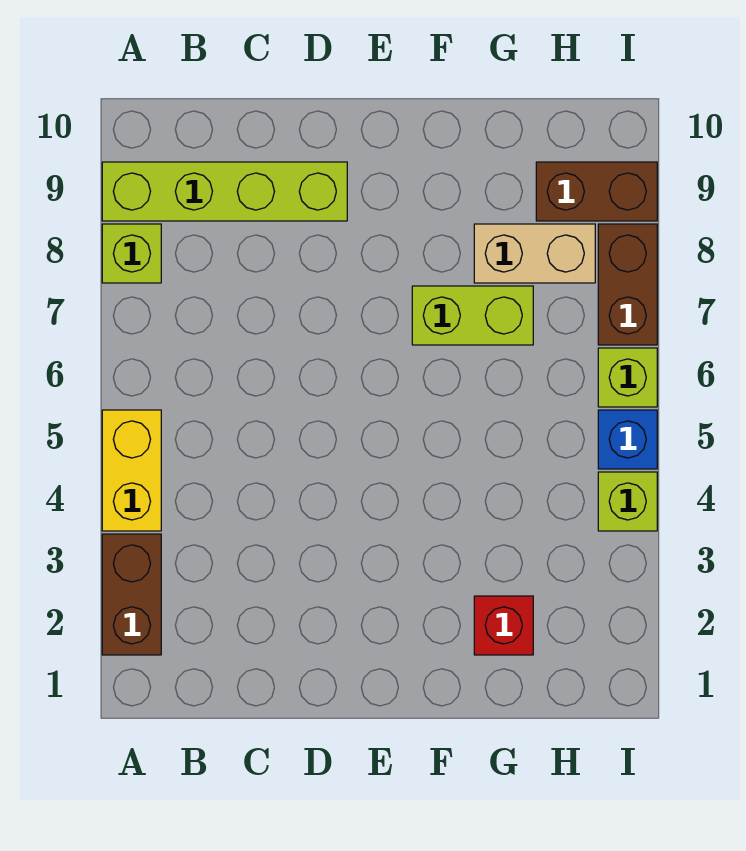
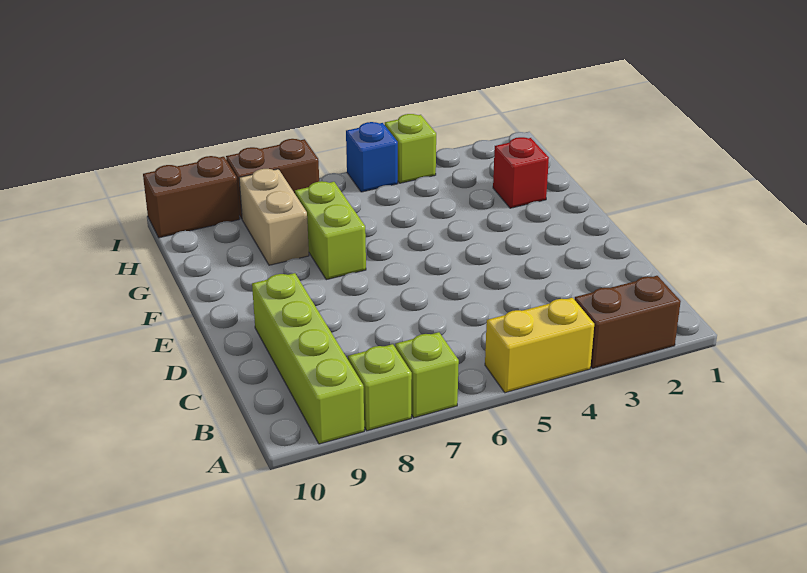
brown 1x2 brick [536,162,657,221] -> brown 1x2 brick turned to [143,156,240,238]
lime 1x1 brick [598,348,657,407] -> lime 1x1 brick moved to [395,332,459,418]

